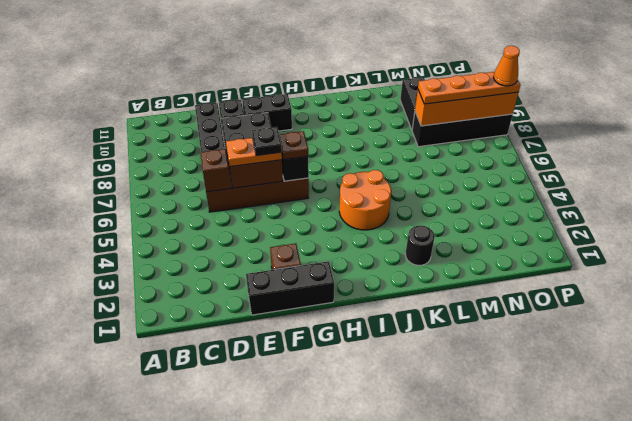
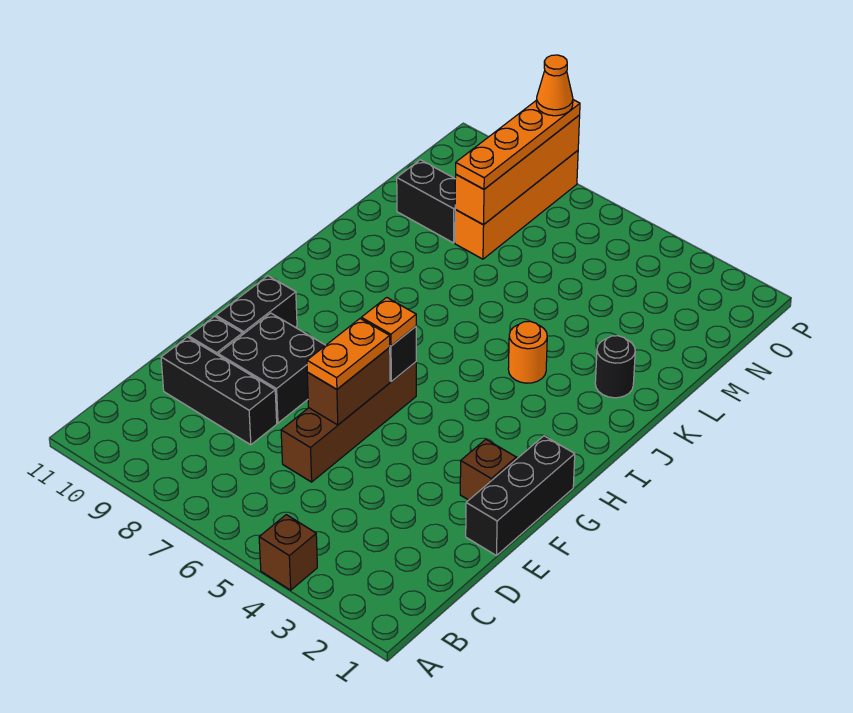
brown 1x1 brick [201,149,231,192] -> brown 1x1 brick moved to [259,515,317,590]
black 1x1 plate [252,127,282,156] -> none
brown 1x1 plate [279,131,308,160] -> orange 1x1 plate [361,297,416,346]
orange 2x2 round brick [339,170,391,230] -> orange 1x1 round brick [508,321,547,383]
black 1x4 brick [412,112,513,147] -> orange 1x4 brick [455,151,578,259]

